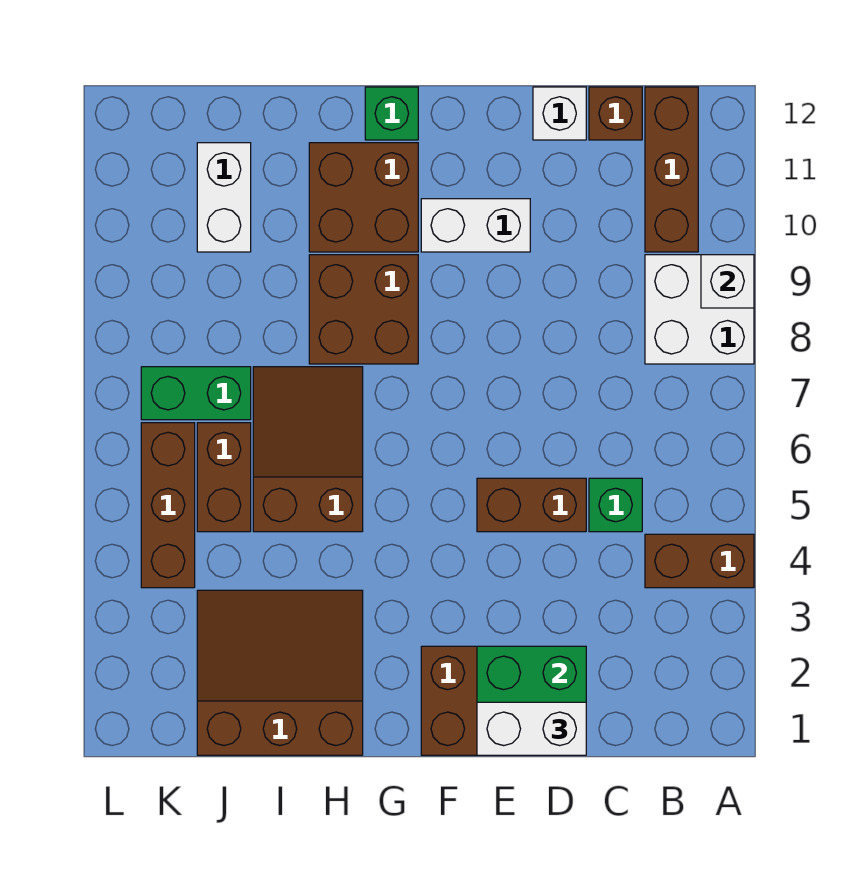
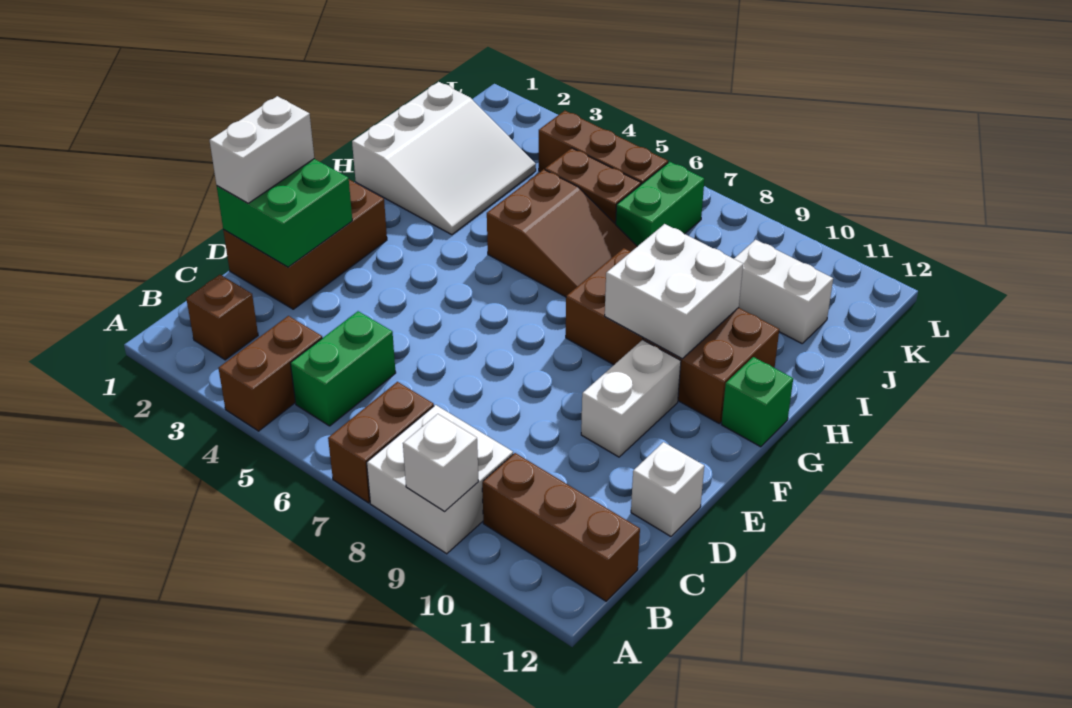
green 1x1 brick [589,478,642,532] -> green 1x2 brick [290,311,396,426]
brown 1x1 brick [589,87,642,140] -> brown 1x1 brick moved to [186,275,258,360]
brown 1x2 brick [477,478,586,532] -> brown 1x2 brick moved to [328,382,434,503]
none -> white 2x2 brick [605,224,743,358]
brown 3x3 slope [197,590,363,755] -> white 3x3 slope [352,82,536,235]

